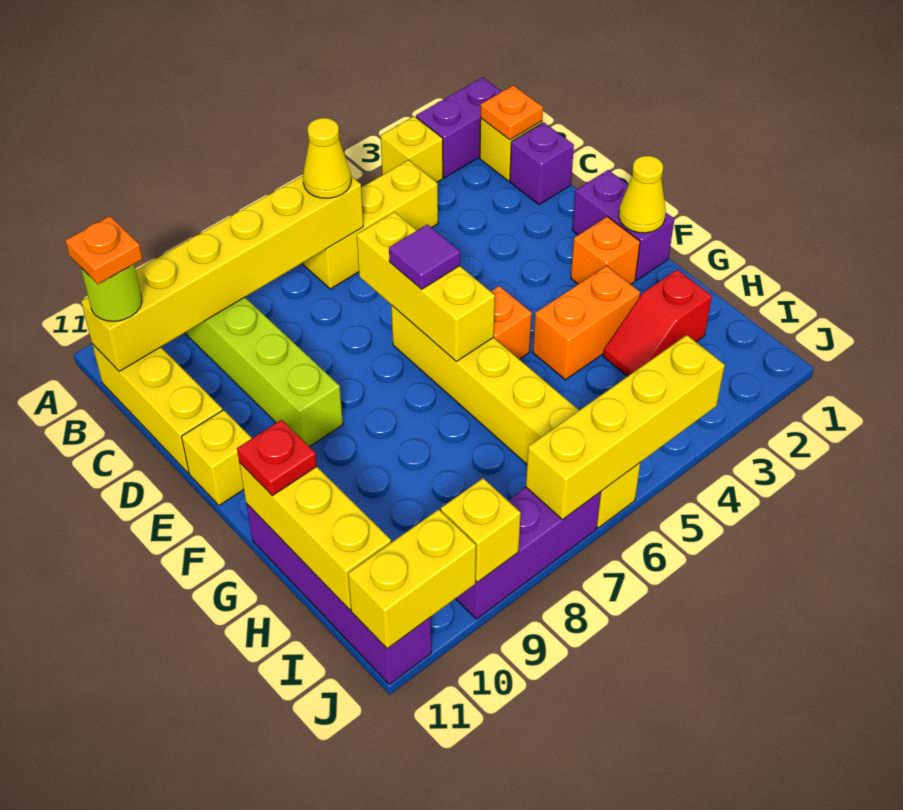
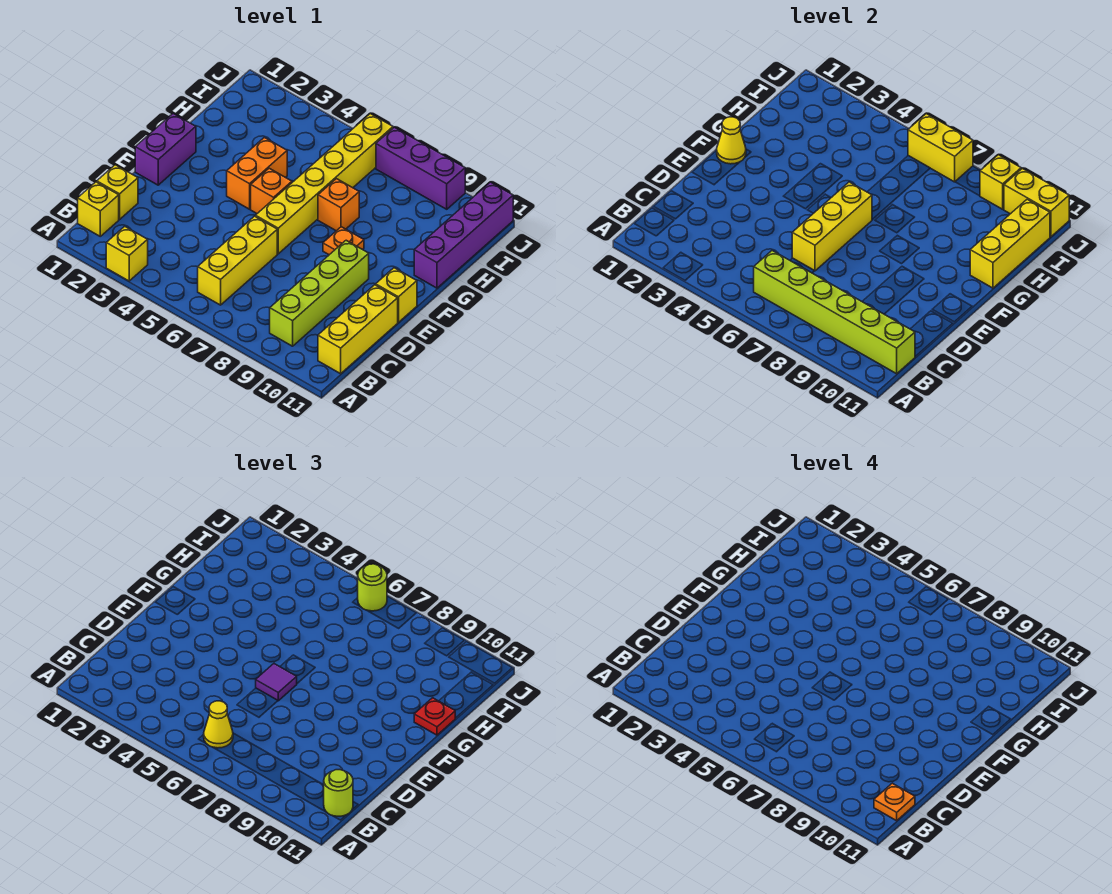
purple 1x2 brick [416,77,502,178] -> none
orange 1x1 plate [481,85,543,140] -> orange 1x1 plate moved to [323,227,364,255]
yellow 1x3 brick [302,160,438,289] -> yellow 1x3 brick turned to [198,216,277,305]
yellow 1x6 brick [81,176,363,371] -> lime 1x6 brick [754,251,915,374]
purple 1x1 brick [510,122,574,205] -> yellow 1x1 brick [97,165,138,219]
orange 1x1 brick [571,217,640,284] -> orange 1x1 brick moved to [318,179,359,231]
orange 1x2 brick [533,266,640,380] -> orange 1x2 brick turned to [227,137,287,209]
red 1x2 slope [603,270,712,376] -> none
yellow 1x4 brick [526,335,725,520] -> yellow 1x2 brick [908,114,973,182]
none -> lime 1x1 round brick [358,564,387,611]

